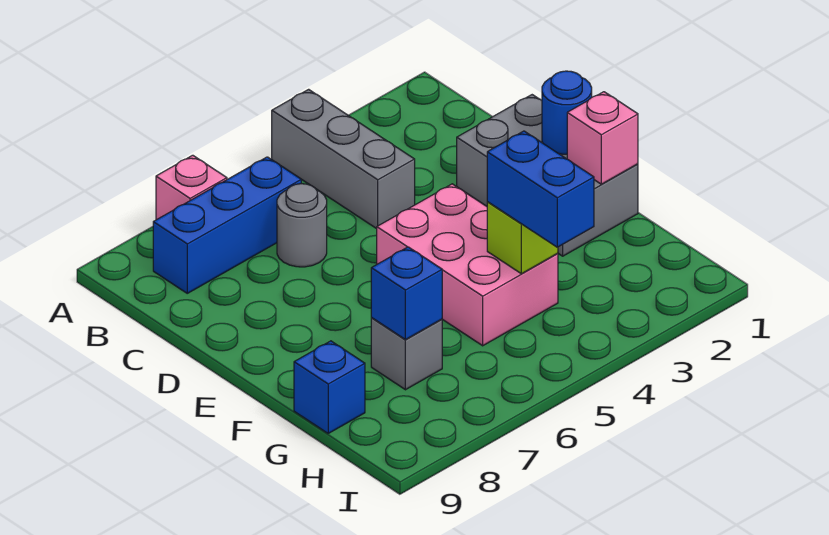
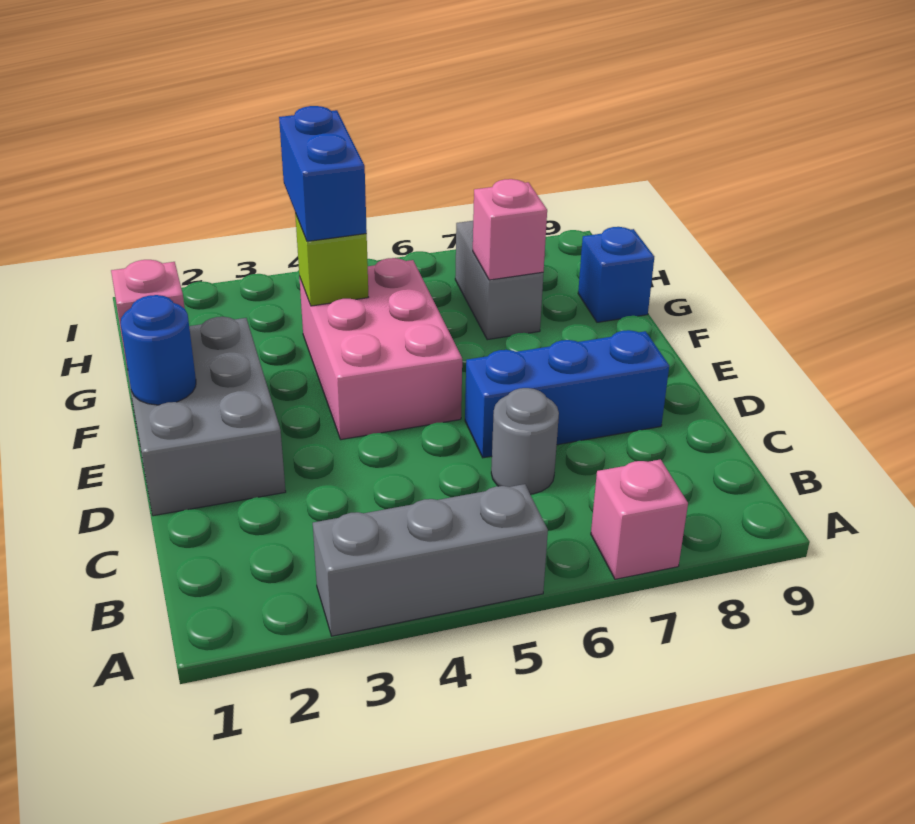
grey 1x3 brick [272,89,415,229] -> grey 1x3 brick turned to [313,484,548,636]
blue 1x3 brick [153,157,301,293] -> blue 1x3 brick moved to [465,330,669,458]
grey 1x1 brick [371,318,442,390] -> grey 1x2 brick [455,221,543,340]
blue 1x1 brick [371,247,442,340] -> pink 1x1 brick [473,179,547,280]

